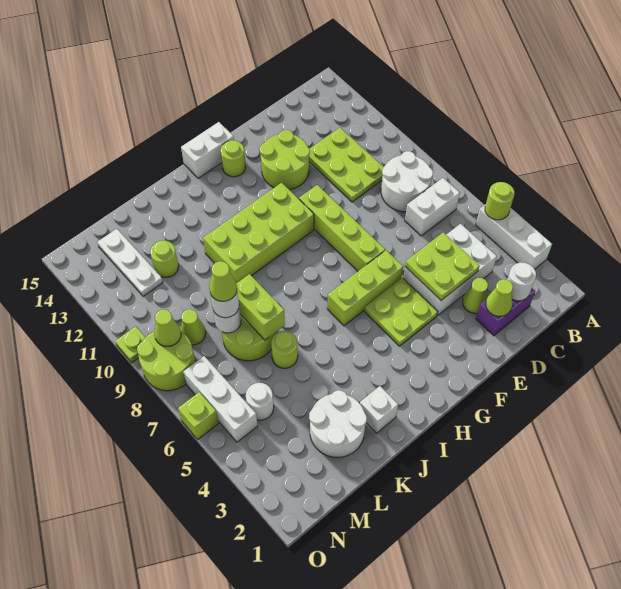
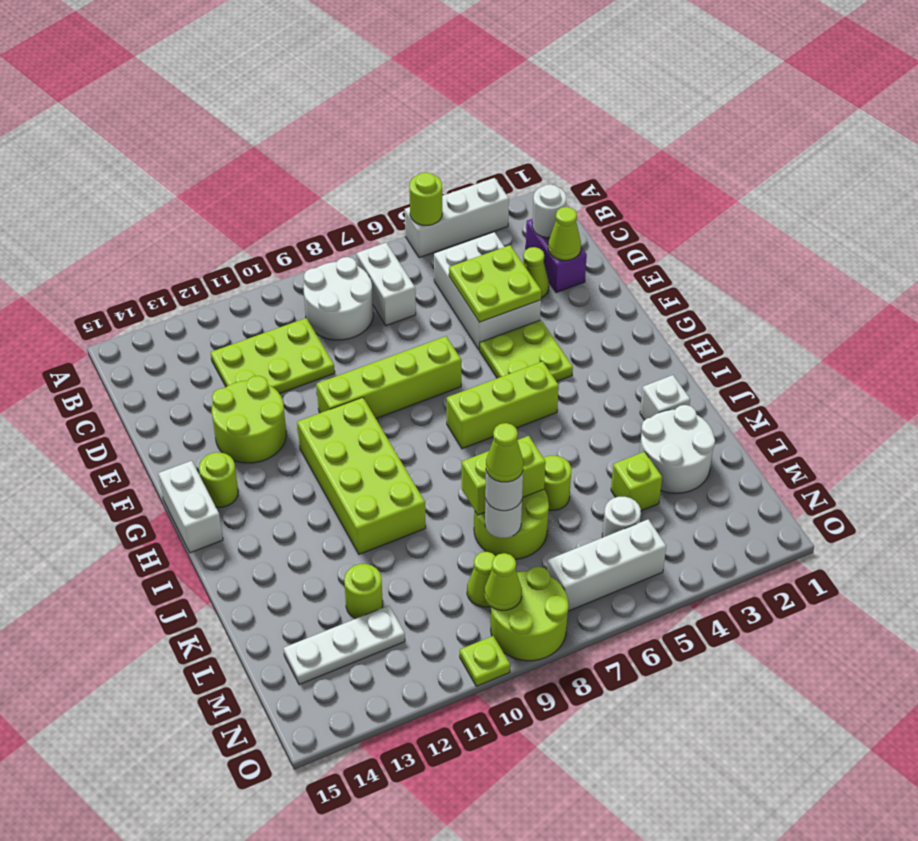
lime 1x3 brick [327,250,403,326] -> lime 1x3 brick turned to [447,361,559,449]
lime 1x1 brick [178,392,219,439] -> lime 1x1 brick moved to [611,452,662,511]

